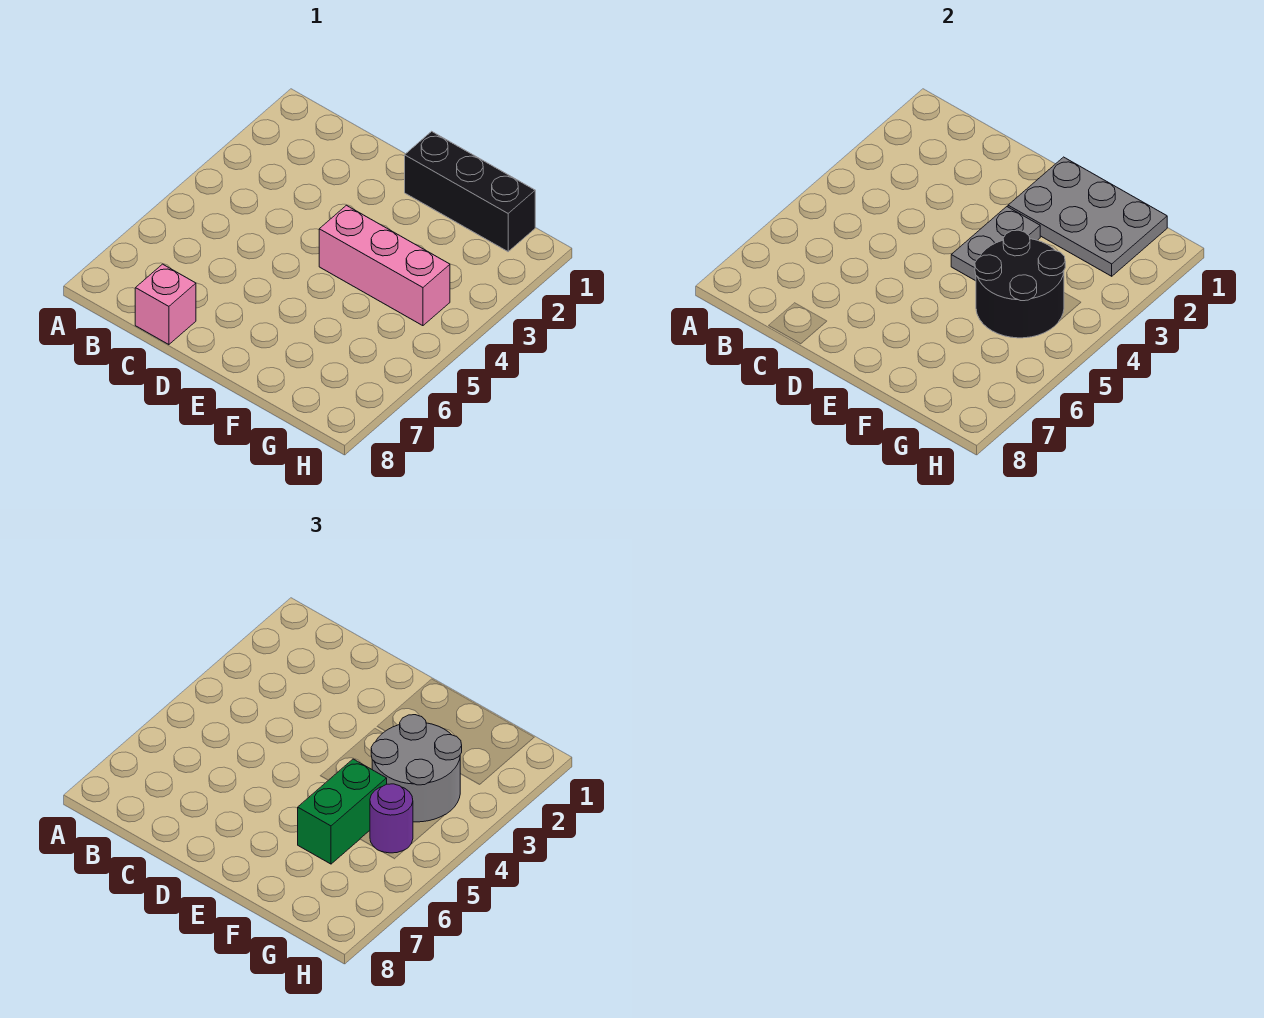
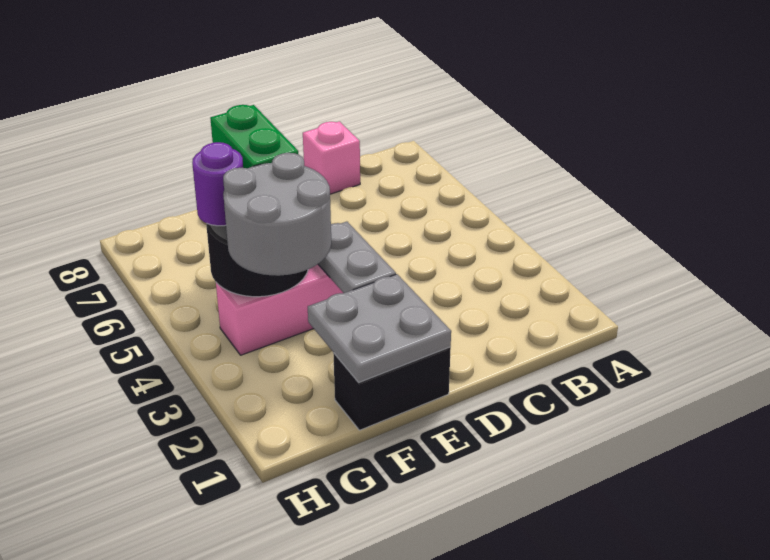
black 1x3 brick [405,131,535,252] -> black 1x2 brick [333,347,451,430]
grey 2x3 plate [1008,157,1167,276] -> grey 2x2 plate [308,274,451,382]

